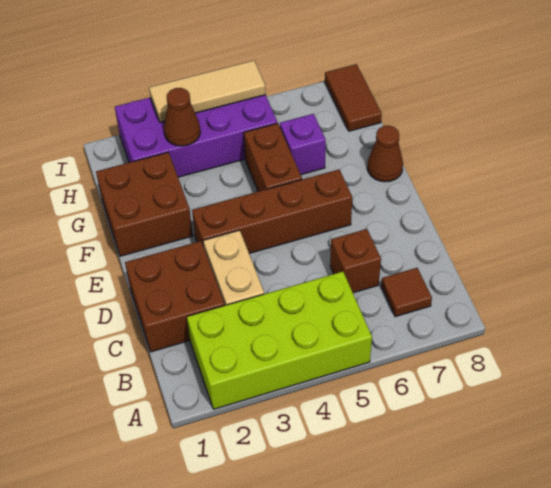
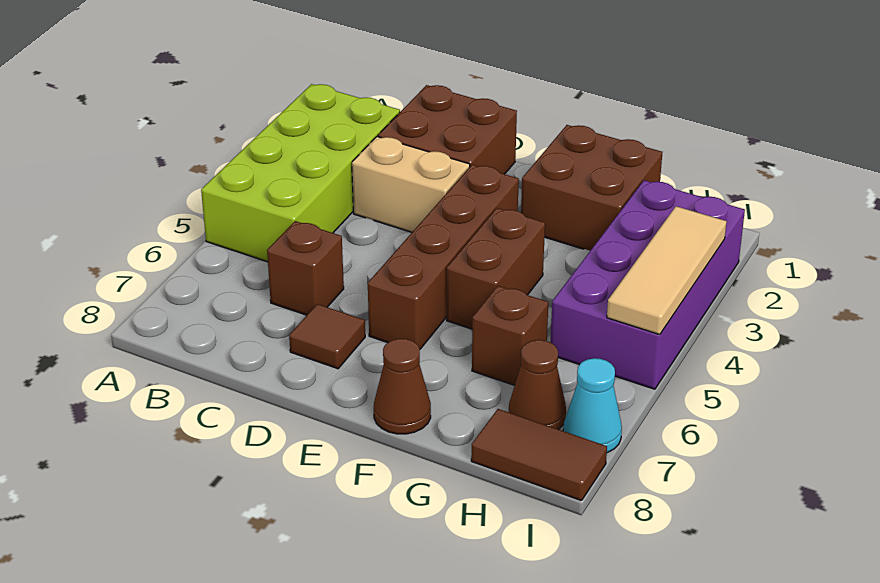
brown 1x1 tile [381,268,432,317] -> brown 1x1 tile moved to [289,304,365,369]
brown 1x2 brick [244,123,302,191] -> brown 1x2 brick turned to [447,208,545,329]
purple 1x1 brick [280,114,326,175] -> brown 1x1 brick [472,286,548,385]
brown 1x1 cone [164,88,201,146] -> brown 1x1 cone moved to [509,340,566,430]
none -> cyan 1x1 cone [563,358,622,453]

